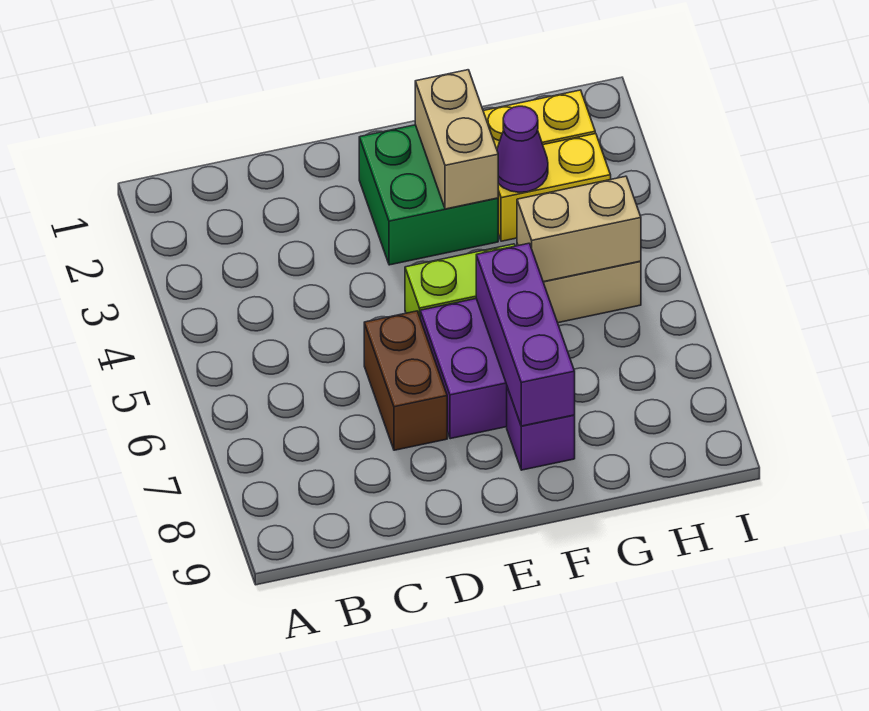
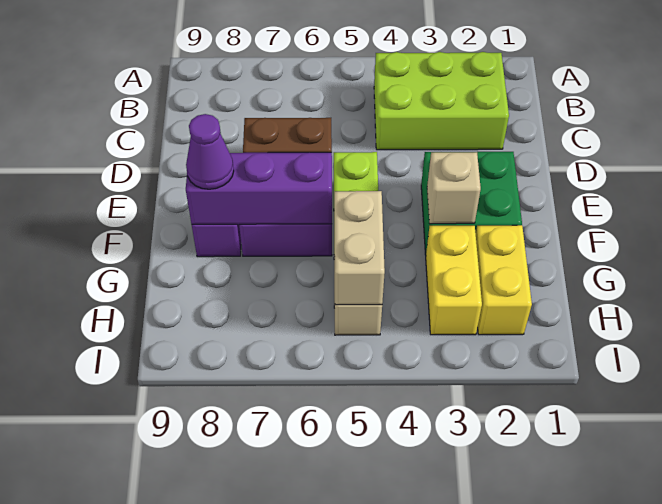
none -> lime 2x3 brick [374,52,509,150]
tan 1x2 brick [415,70,498,209] -> tan 1x1 brick [427,152,481,224]
purple 1x1 cone [497,106,548,192] -> purple 1x1 cone moved to [186,114,234,189]

